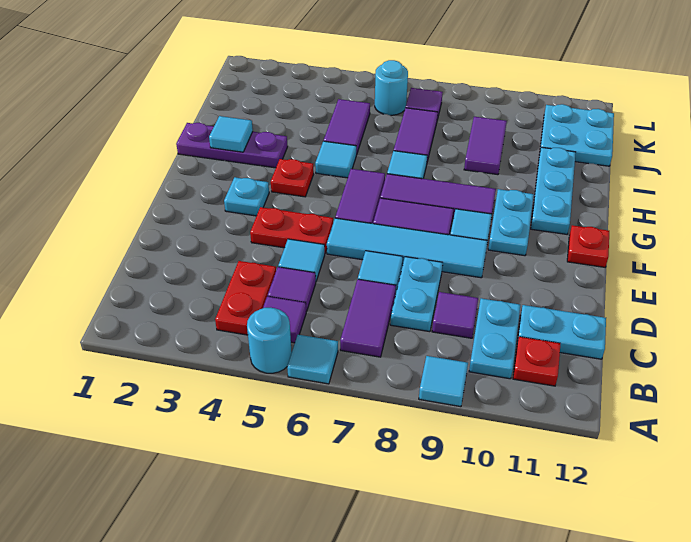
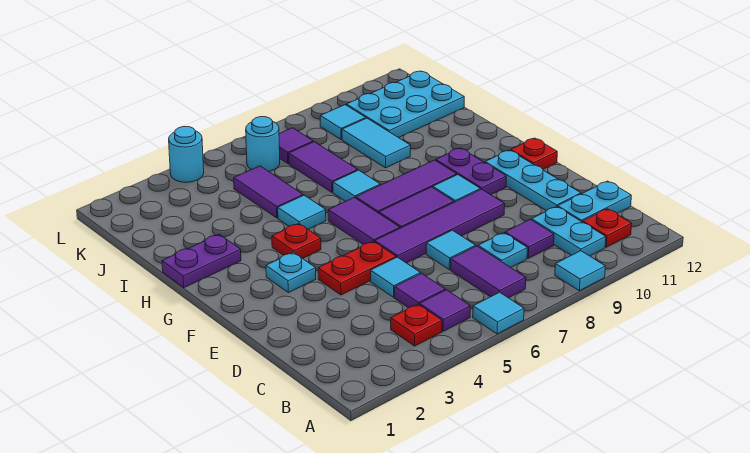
cyan 1x1 round brick [247,308,292,373] -> cyan 1x1 round brick moved to [169,127,204,182]
red 1x2 plate [215,261,276,335] -> red 1x1 plate [391,304,442,346]
cyan 1x2 plate [390,257,443,332] -> cyan 1x1 plate [478,233,527,268]
cyan 1x4 tile [327,218,488,278] -> purple 1x4 tile [375,189,505,263]
cyan 1x2 plate [488,189,534,256] -> purple 1x2 plate [436,148,506,195]
cyan 1x3 plate [531,147,576,234] -> cyan 1x3 plate moved to [485,150,581,211]
purple 1x3 plate [176,123,288,168] -> purple 1x2 plate [162,234,241,287]
cyan 1x1 tile [209,116,253,152] -> cyan 1x1 tile moved to [320,105,366,140]
purple 1x2 tile [464,117,507,175] -> cyan 1x2 tile [342,118,411,168]
cyan 2x2 plate [540,104,614,166] -> cyan 2x3 plate [346,71,464,138]

